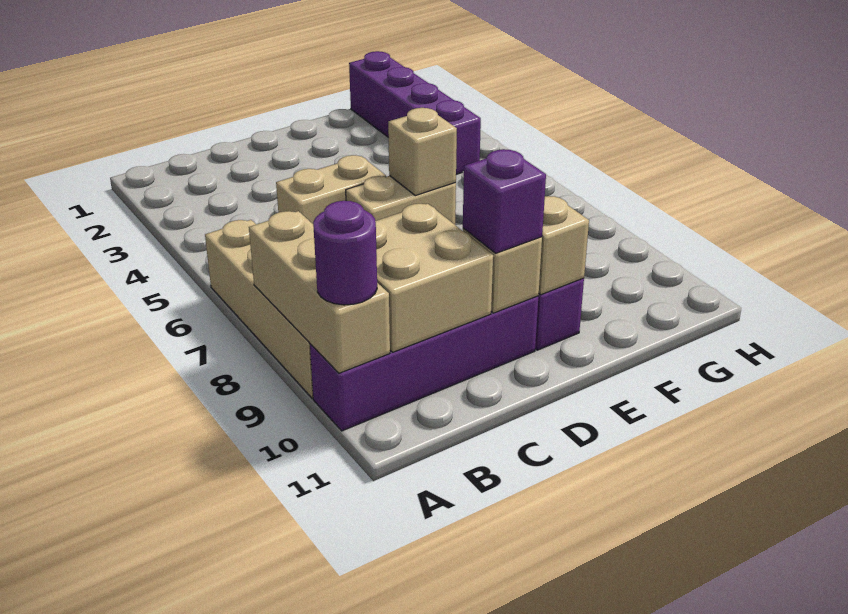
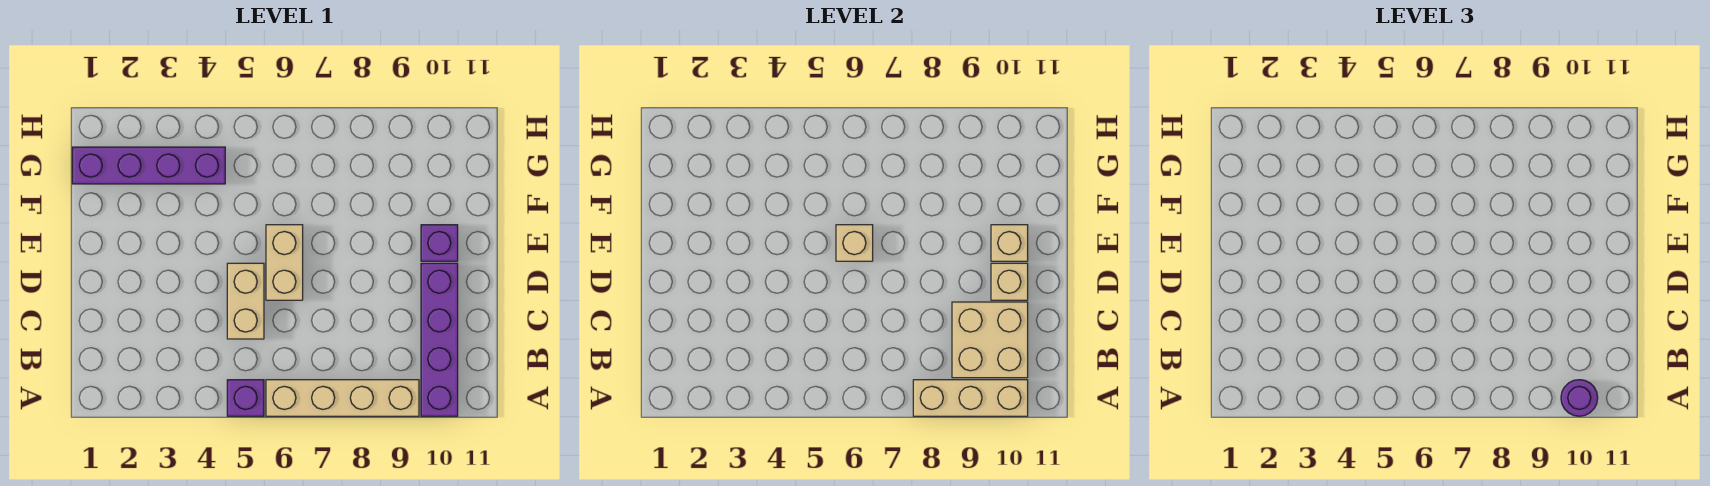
purple 1x1 brick [463,149,546,253] -> purple 1x1 brick moved to [227,380,264,416]

